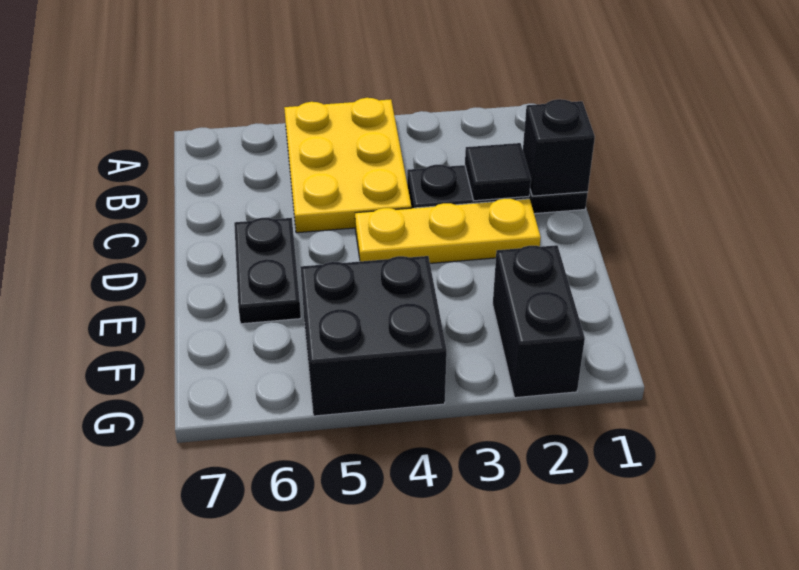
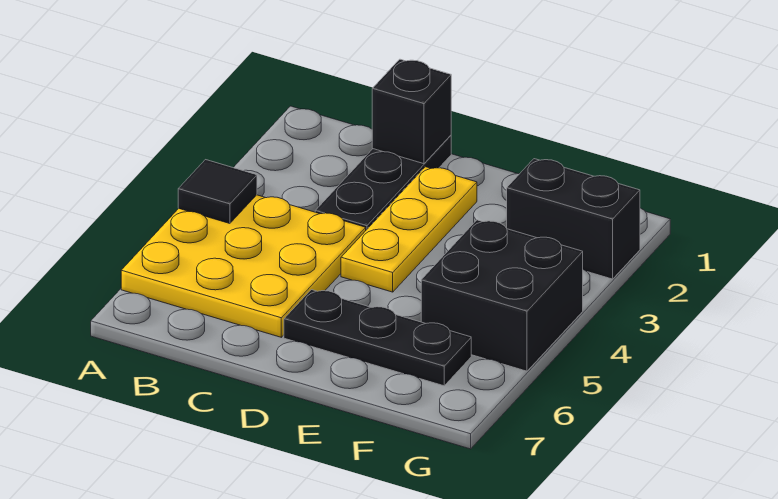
yellow 2x3 plate [284,98,411,233] -> yellow 3x3 plate [121,195,366,337]
black 1x1 tile [465,143,531,201] -> black 1x1 tile moved to [178,160,257,224]
black 1x2 plate [234,218,301,324] -> black 1x3 plate [284,290,471,386]

